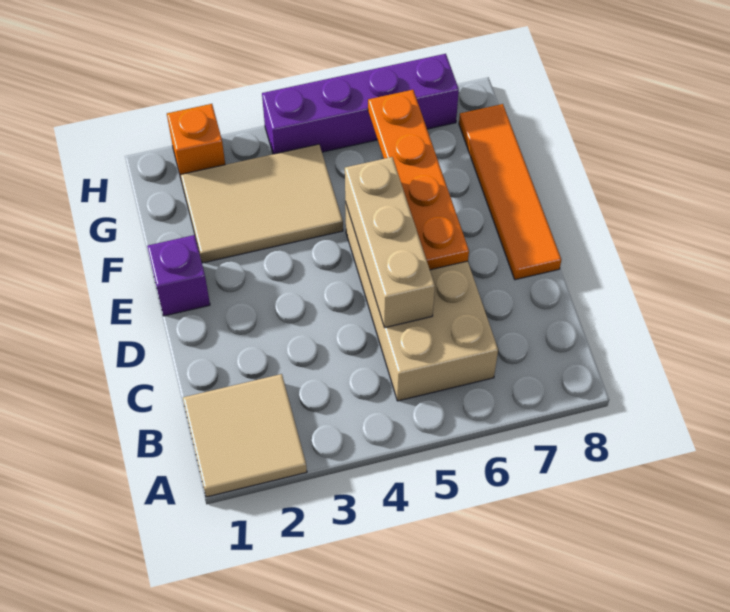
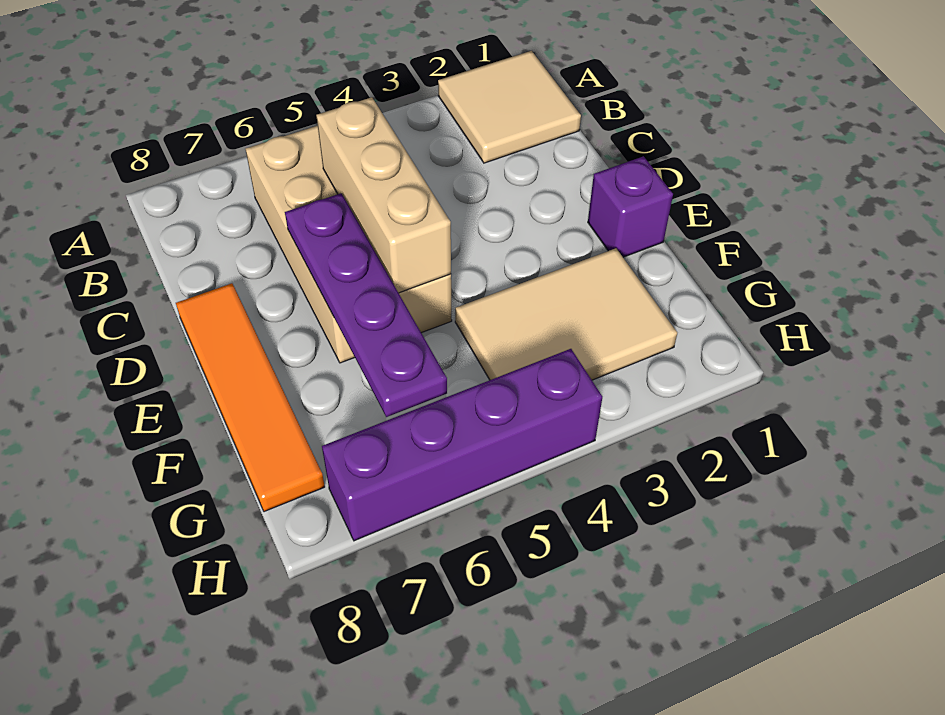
orange 1x4 plate [368,90,469,270] -> purple 1x4 plate [285,193,447,417]
orange 1x1 brick [167,104,225,178] -> none

